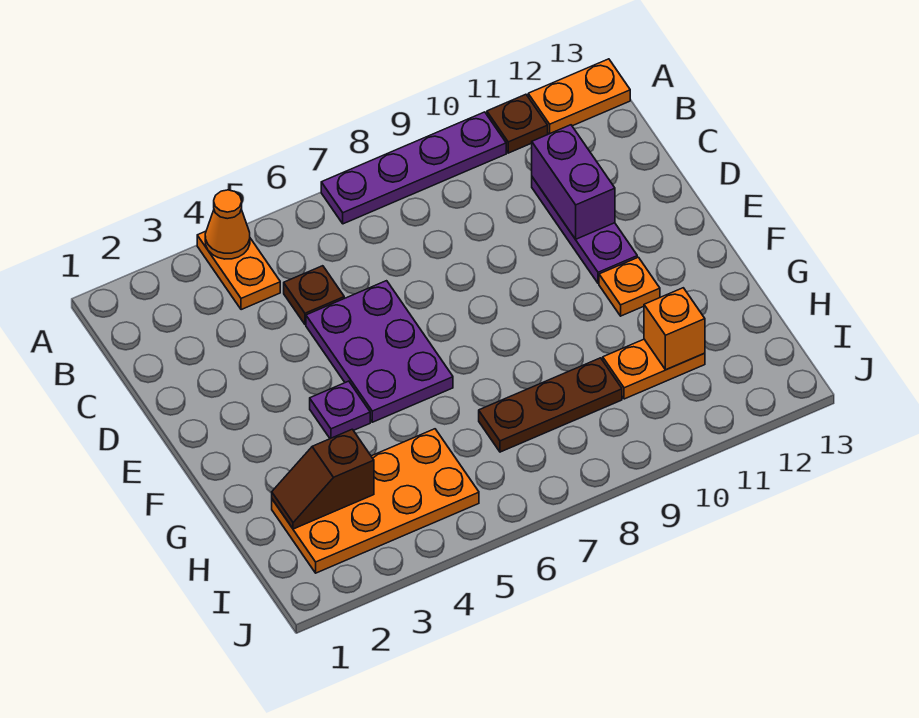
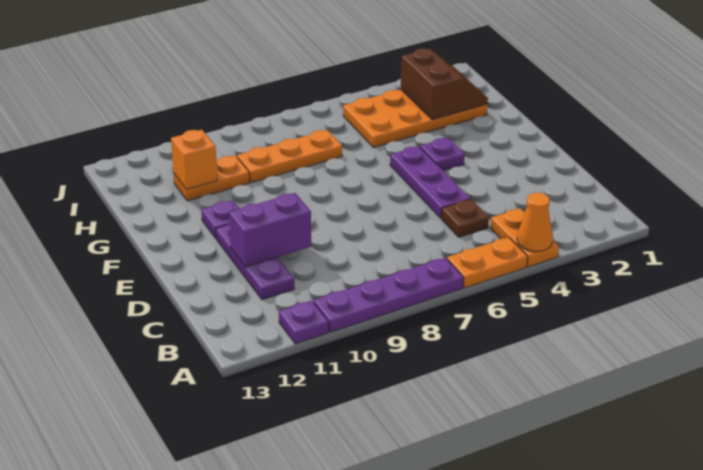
brown 1x1 plate [487,94,548,153] -> purple 1x1 plate [279,301,329,344]
orange 1x2 plate [528,59,630,134] -> orange 1x2 plate moved to [447,237,528,288]
purple 1x2 brick [532,125,615,239] -> purple 1x2 brick turned to [229,193,311,267]
purple 2x3 plate [306,281,453,422] -> purple 1x3 plate [390,146,470,218]
orange 1x1 plate [599,257,660,316] -> purple 1x1 plate [201,200,239,238]
brown 1x2 slope [272,429,374,529] -> brown 2x2 slope [401,48,488,120]
brown 1x3 plate [479,358,622,452] -> orange 1x3 plate [237,130,342,183]

